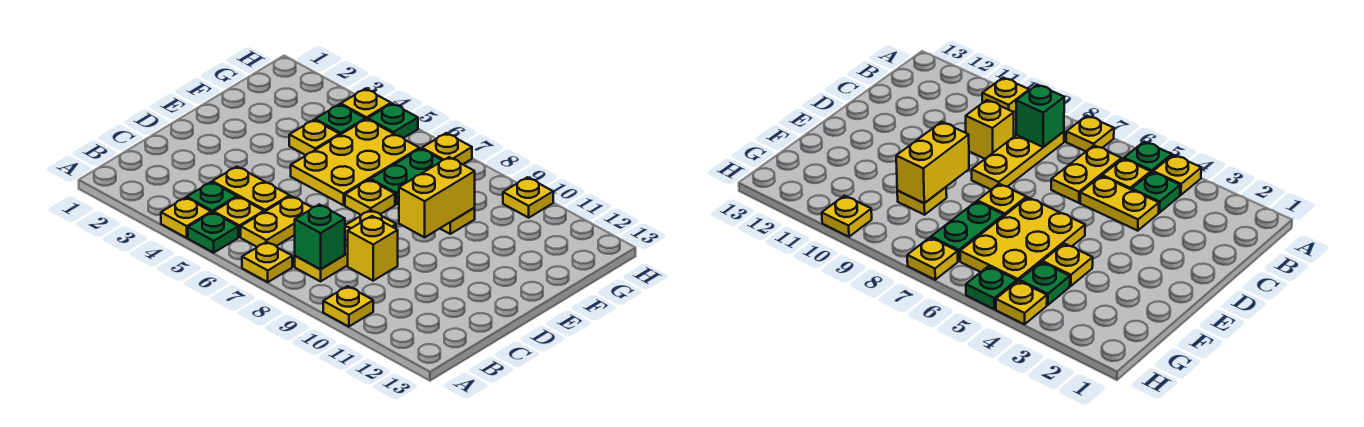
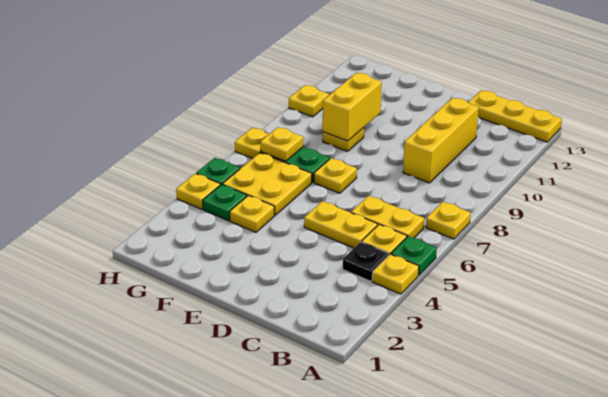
yellow 1x1 plate [323,286,373,327] -> yellow 1x1 plate moved to [260,127,303,161]
green 1x1 plate [187,182,237,213] -> black 1x1 plate [343,242,389,281]
yellow 1x3 plate [295,210,396,281] -> yellow 1x3 plate moved to [468,90,562,142]
green 1x1 brick [295,204,345,269] -> none
yellow 1x2 plate [212,167,290,212] -> yellow 1x2 plate turned to [304,201,378,248]
yellow 1x1 brick [348,216,398,281] -> yellow 1x3 brick [403,98,479,183]
yellow 2x3 plate [291,119,419,205] -> yellow 2x2 plate [223,153,312,215]
yellow 1x2 brick [399,157,475,237] -> yellow 1x2 brick turned to [323,73,382,141]

